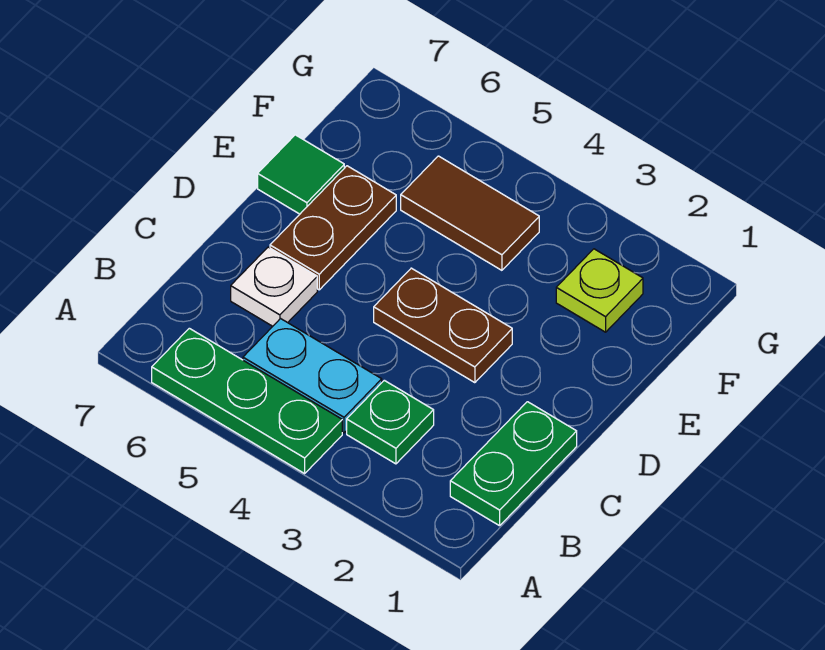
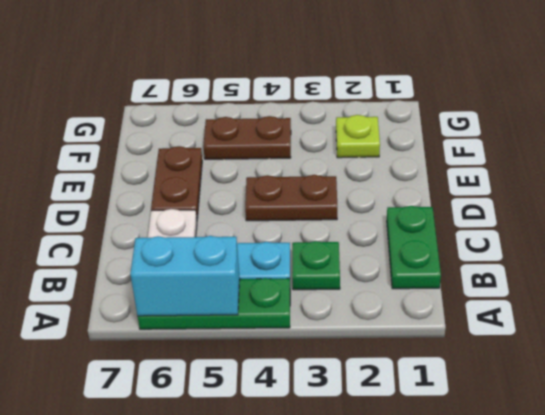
none -> cyan 1x2 brick [130,236,240,316]
green 1x1 tile [258,135,344,214] -> none
brown 1x2 tile [401,156,539,270] -> brown 1x2 plate [203,116,291,159]

